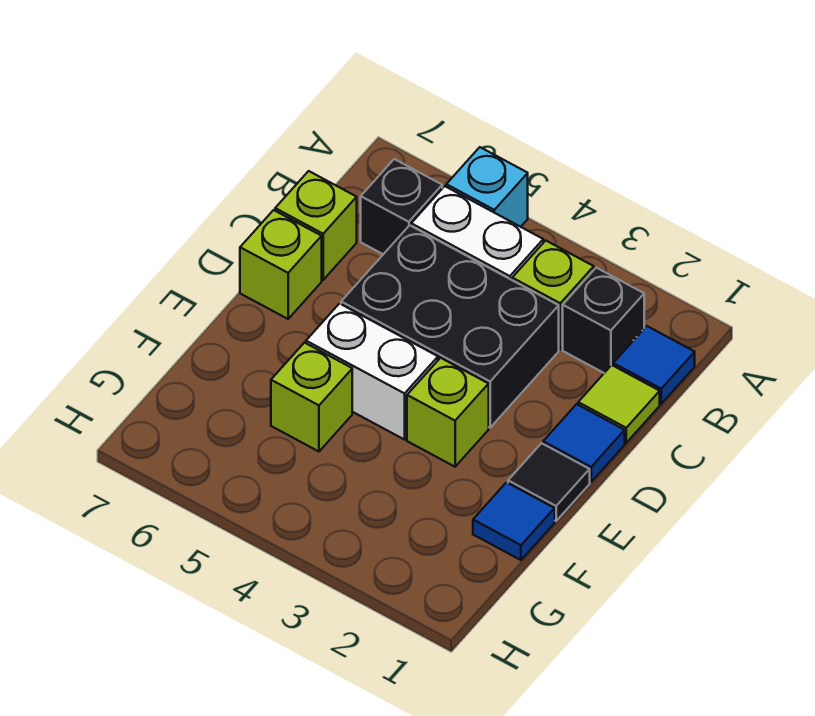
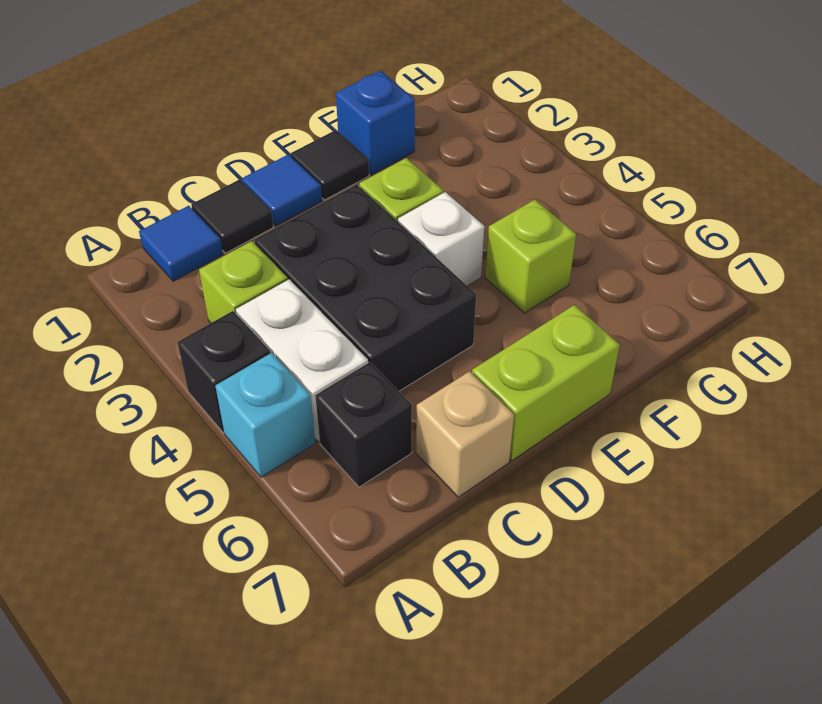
black 1x1 brick [563,268,644,373] -> black 1x1 brick moved to [177,311,270,432]
lime 1x1 tile [578,365,660,443] -> black 1x1 tile [191,180,273,253]
lime 1x1 brick [275,171,357,280] -> tan 1x1 brick [416,371,514,497]
lime 1x1 brick [240,210,322,319] -> lime 1x2 brick [472,305,620,461]
white 1x2 brick [306,304,438,440] -> white 1x1 brick [398,192,484,286]
blue 1x1 tile [473,482,555,560] -> blue 1x1 brick [336,71,415,175]

